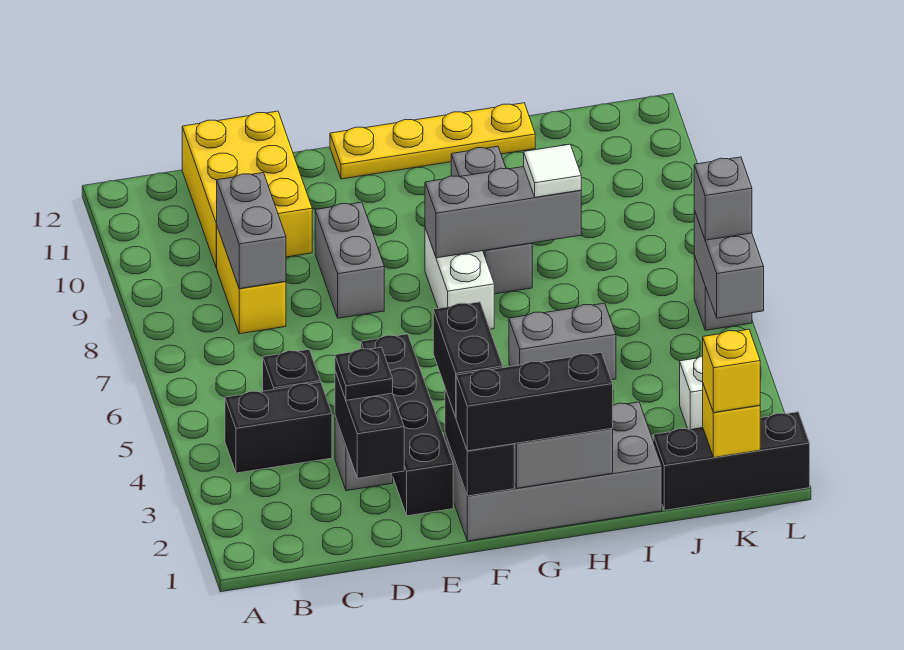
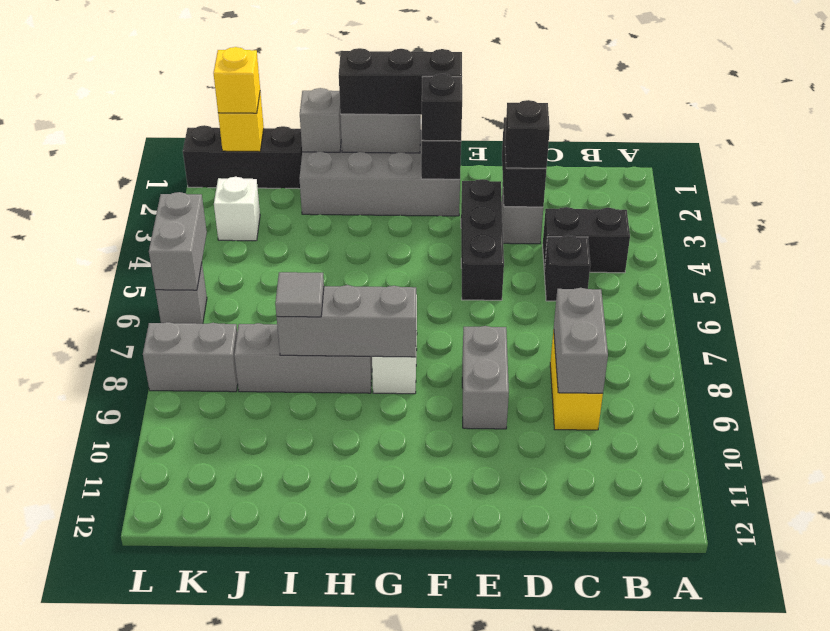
yellow 2x3 brick [182,111,312,268] -> none
black 1x1 plate [335,347,393,400] -> black 1x1 brick [505,100,550,168]
black 1x4 brick [361,334,453,516] -> black 1x3 brick [461,179,504,300]
black 1x2 brick [433,302,503,417] -> black 1x1 brick [422,74,462,141]
yellow 1x4 plate [330,103,535,179] -> none
grey 1x2 brick [509,303,616,380] -> grey 1x2 brick moved to [143,322,238,392]
grey 1x3 brick [451,146,532,294] -> grey 1x3 brick turned to [234,323,372,393]
white 1x1 tile [524,144,581,197] -> grey 1x1 tile [275,272,324,317]
grey 1x1 brick [694,157,752,240] -> grey 1x1 brick moved to [300,88,341,152]

